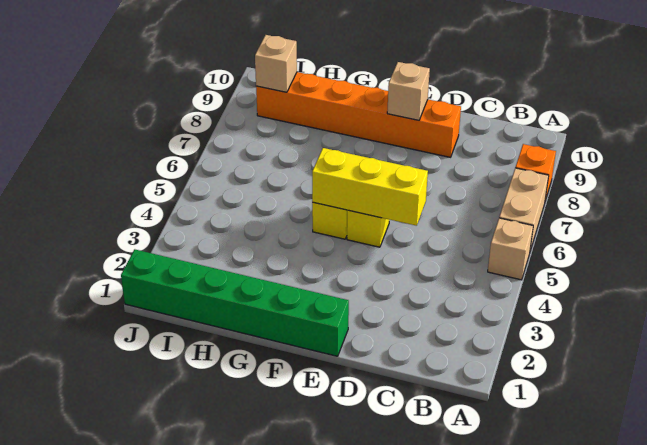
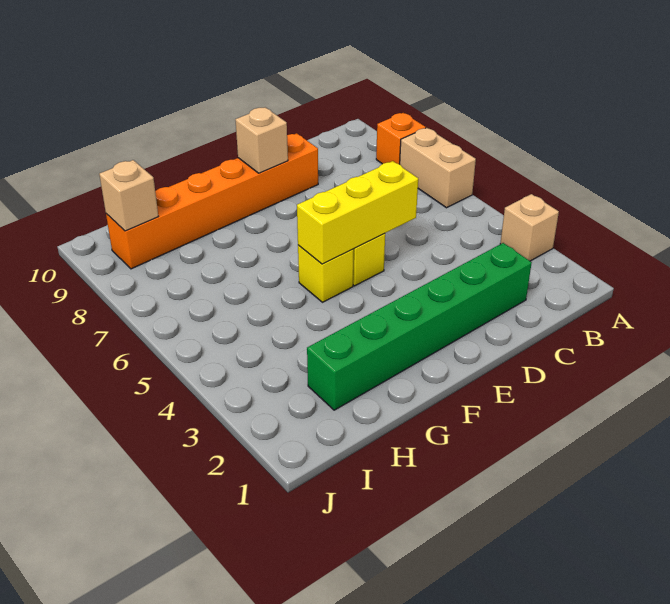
tan 1x1 brick [488,218,533,280] -> tan 1x1 brick moved to [500,194,559,261]
green 1x6 brick [121,249,349,356] -> green 1x6 brick moved to [307,243,532,410]

